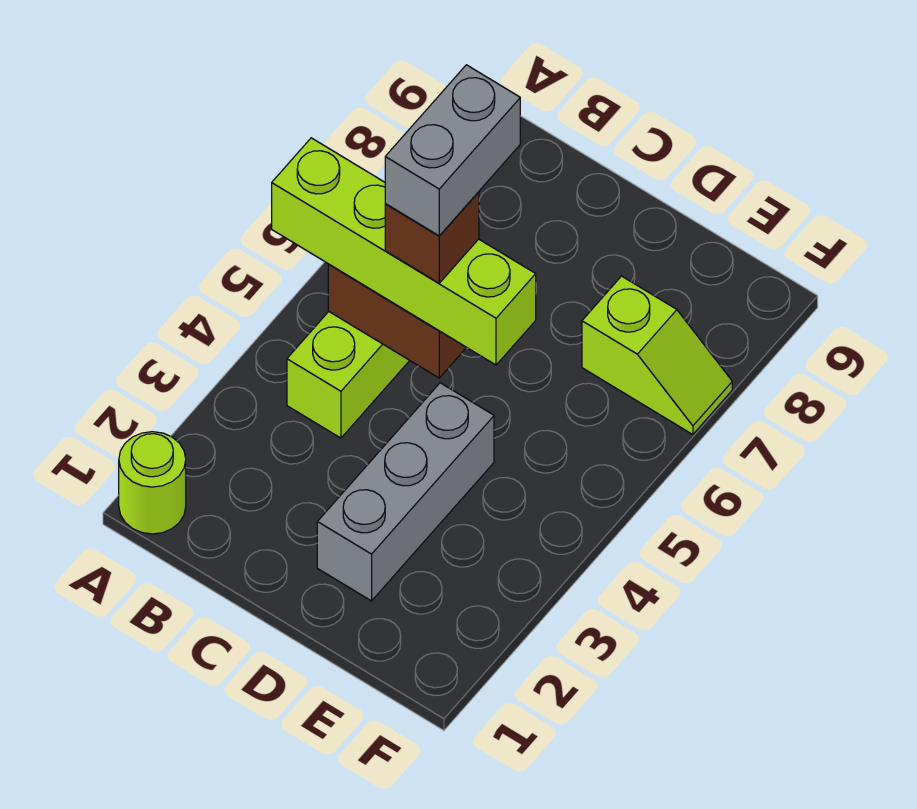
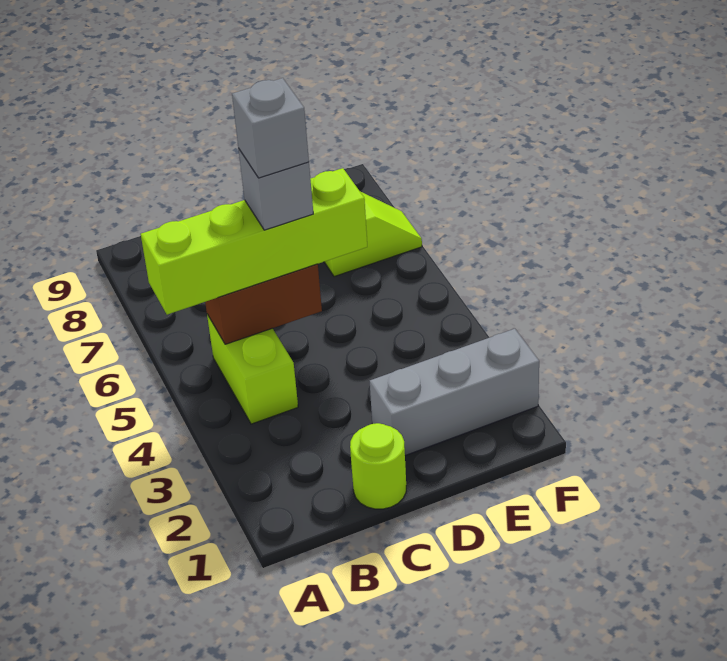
lime 1x1 round brick [119,432,186,534] -> lime 1x1 round brick moved to [350,423,406,509]
brown 1x1 brick [385,192,479,283] -> grey 1x1 brick [238,148,313,230]
grey 1x2 brick [385,65,520,236] -> grey 1x1 brick [232,78,309,178]
grey 1x3 brick [317,383,494,601] -> grey 1x3 brick turned to [370,329,539,455]

